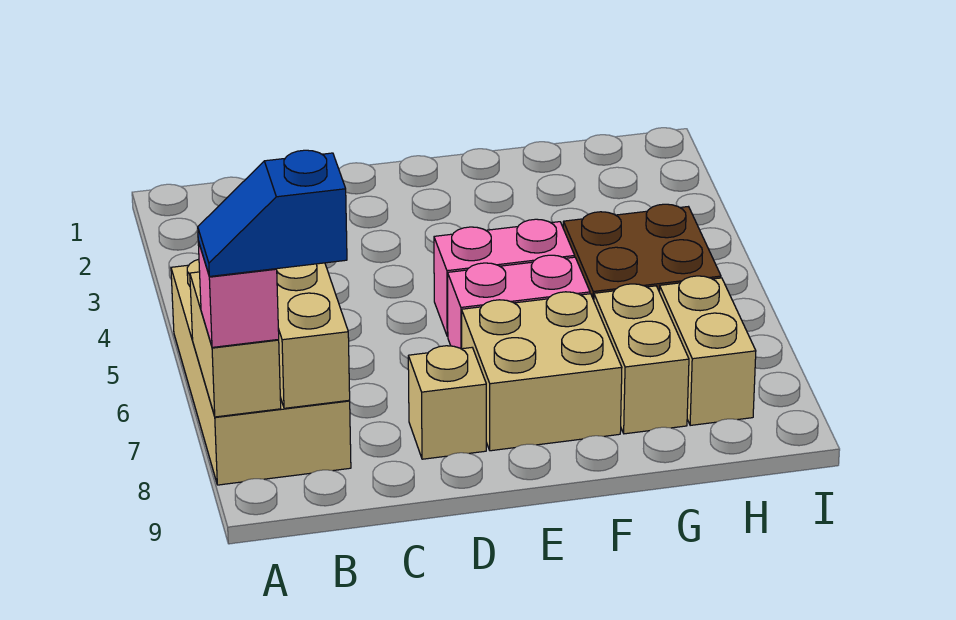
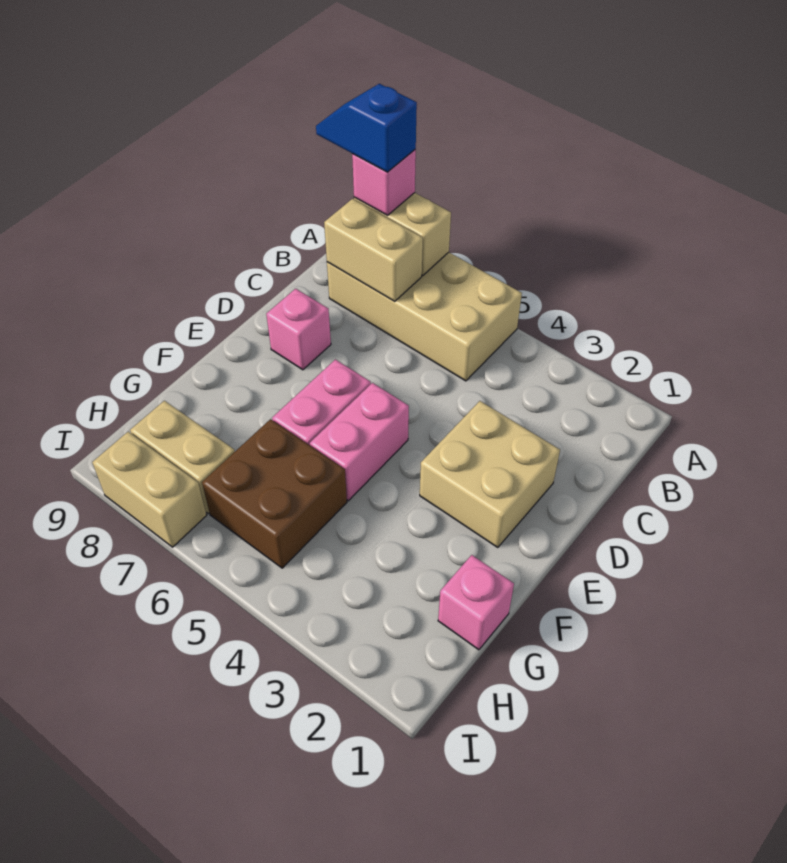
blue 1x2 slope [198,150,347,276] -> blue 1x2 slope turned to [316,84,417,172]
tan 1x1 brick [408,346,486,459] -> pink 1x1 brick [266,289,331,370]
tan 2x2 brick [462,292,622,451] -> tan 2x2 brick moved to [420,401,560,548]
none -> pink 1x1 brick [438,555,514,650]
tan 1x2 brick [594,284,689,434] -> tan 1x2 brick moved to [92,432,207,547]

